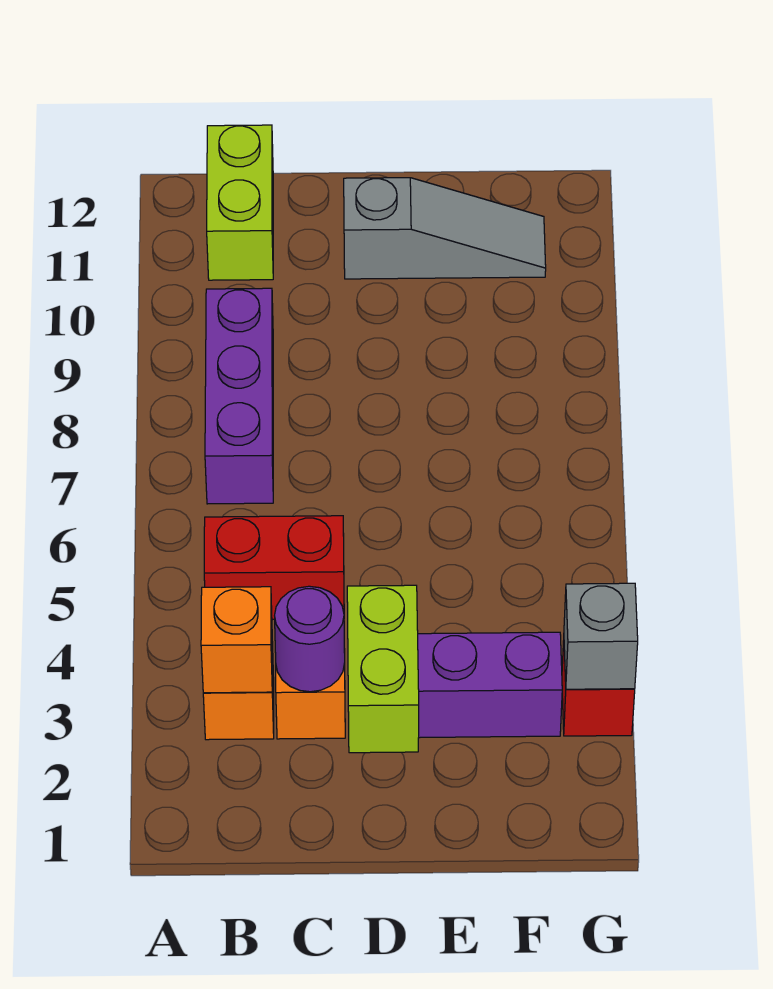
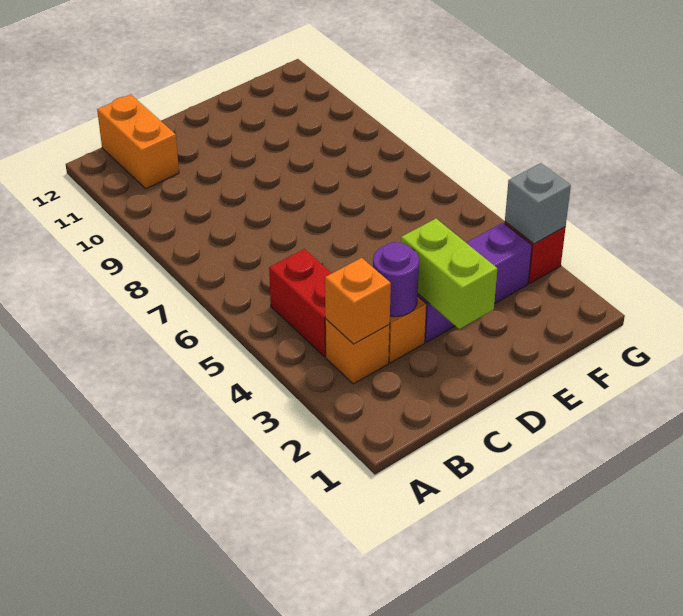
red 1x2 brick [204,516,344,620] -> red 1x2 brick turned to [269,249,332,357]
purple 1x3 brick [205,288,273,504] -> none
lime 1x2 brick [207,125,273,280] -> orange 1x2 brick [97,94,179,189]
grey 1x3 slope [344,178,546,279] -> none

